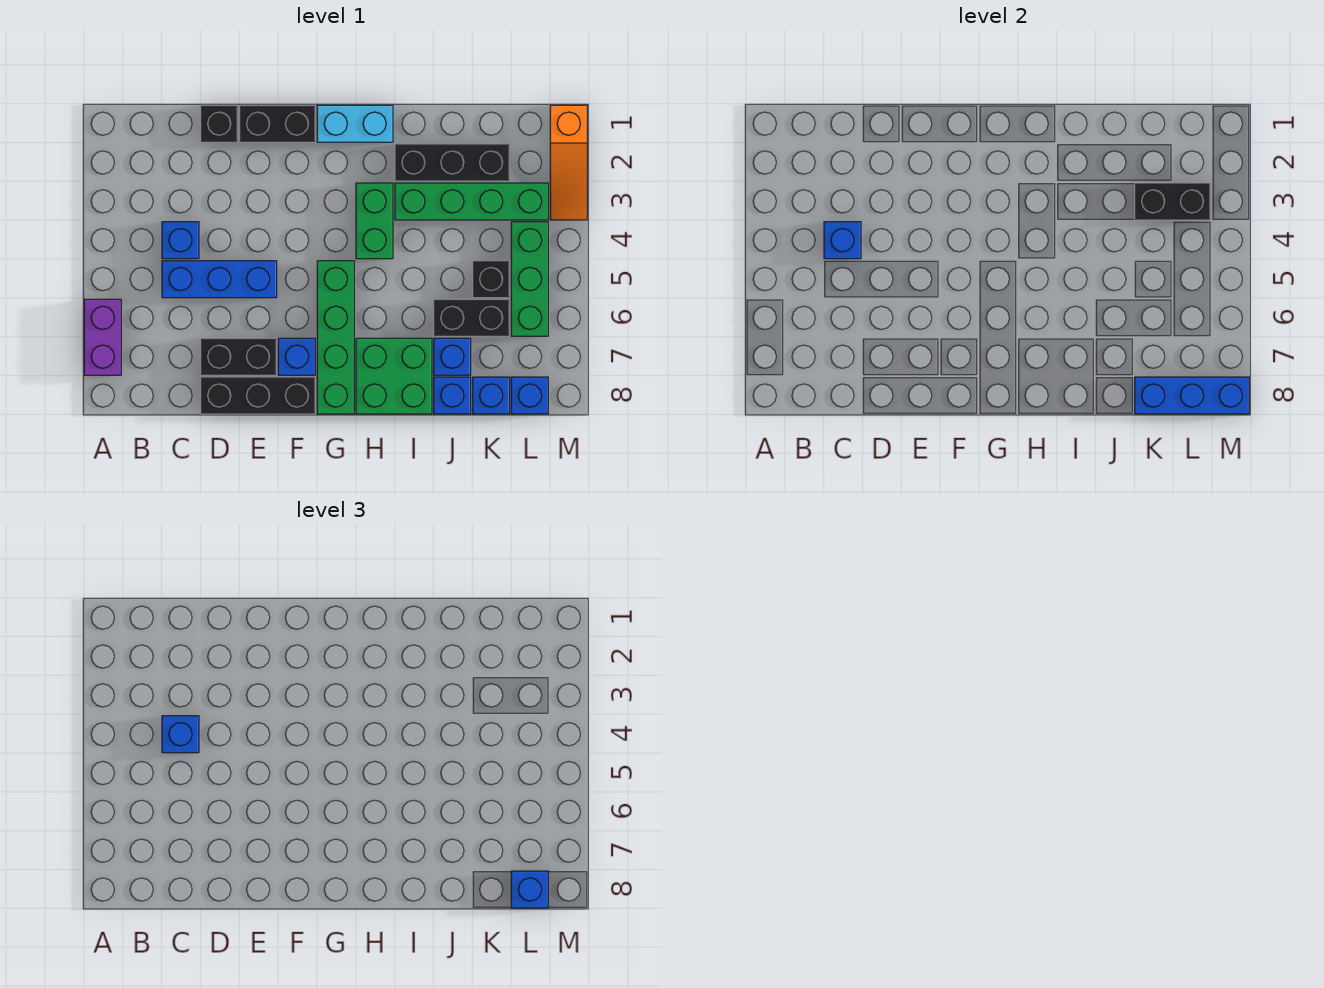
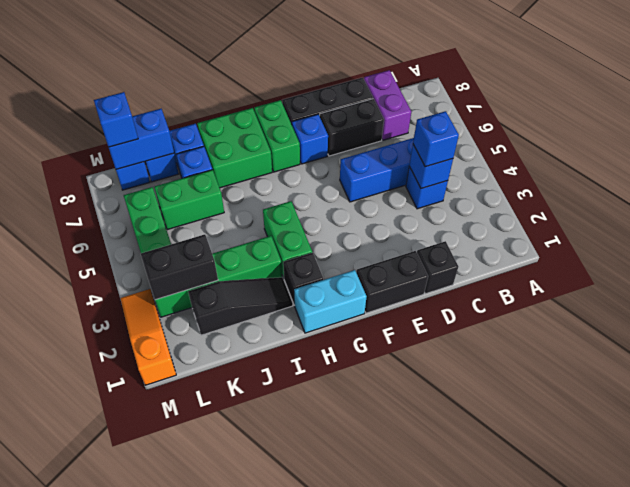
purple 1x2 brick [84,299,121,375] -> purple 1x2 brick moved to [364,70,411,140]
green 1x4 brick [317,261,354,414] -> green 1x2 brick [254,100,300,172]
black 1x3 brick [395,144,510,181] -> black 1x3 slope [188,277,293,335]
black 1x2 brick [434,299,510,336] -> green 1x2 brick [154,170,224,230]
black 1x1 brick [473,261,510,298] -> black 1x1 brick moved to [283,253,323,305]
blue 1x3 brick [1135,377,1249,414] -> blue 1x2 brick [109,109,174,169]

